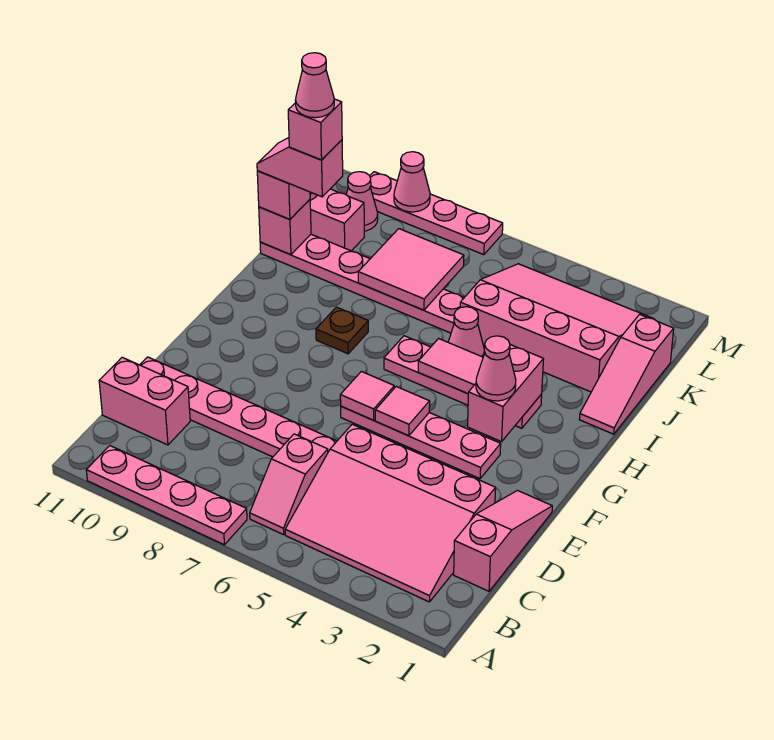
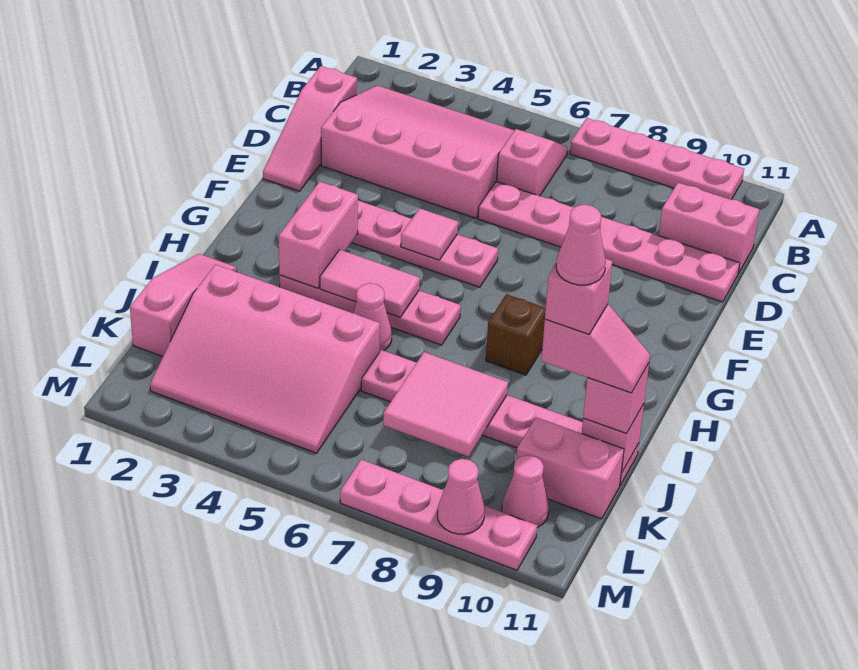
pink 1x1 tile [340,371,394,420] -> none
pink 1x1 cone [476,336,516,401] -> none
brown 1x1 plate [316,307,368,354] -> brown 1x1 brick [486,294,546,375]

